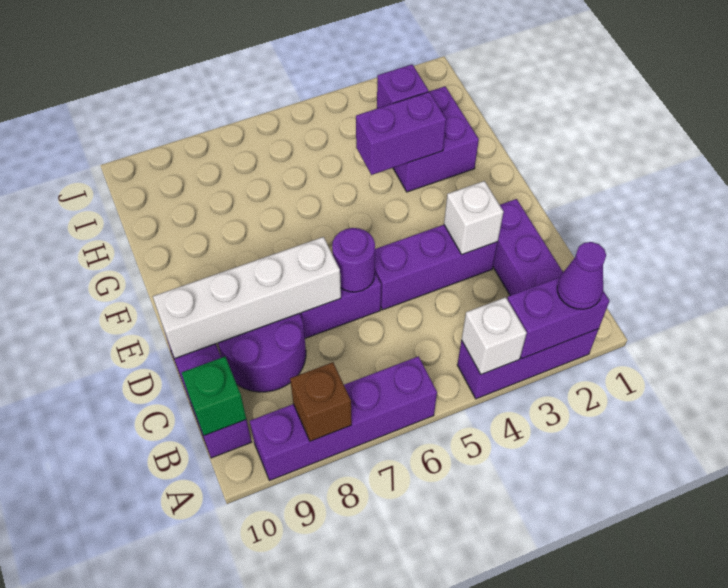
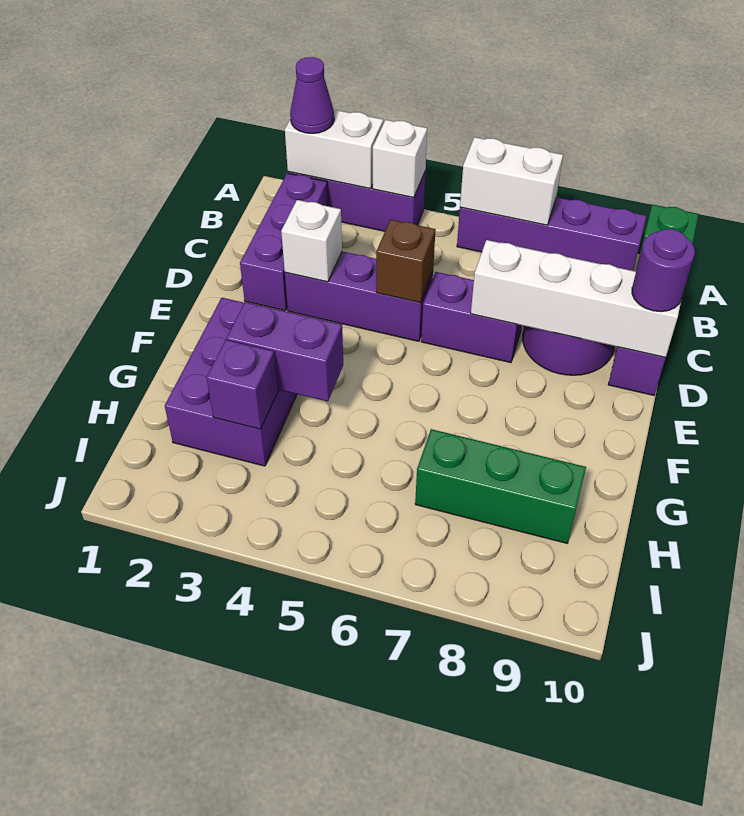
purple 1x2 brick [507,277,610,358] -> white 1x2 brick [285,110,383,188]
none -> white 1x2 brick [460,137,563,225]
brown 1x1 brick [290,362,352,441] -> brown 1x1 brick moved to [376,220,436,303]
purple 1x1 round brick [332,228,375,292] -> purple 1x1 round brick moved to [632,229,695,312]
purple 2x2 brick [393,86,479,192] -> purple 2x3 brick [165,298,297,466]
none -> green 1x3 brick [415,429,586,543]

